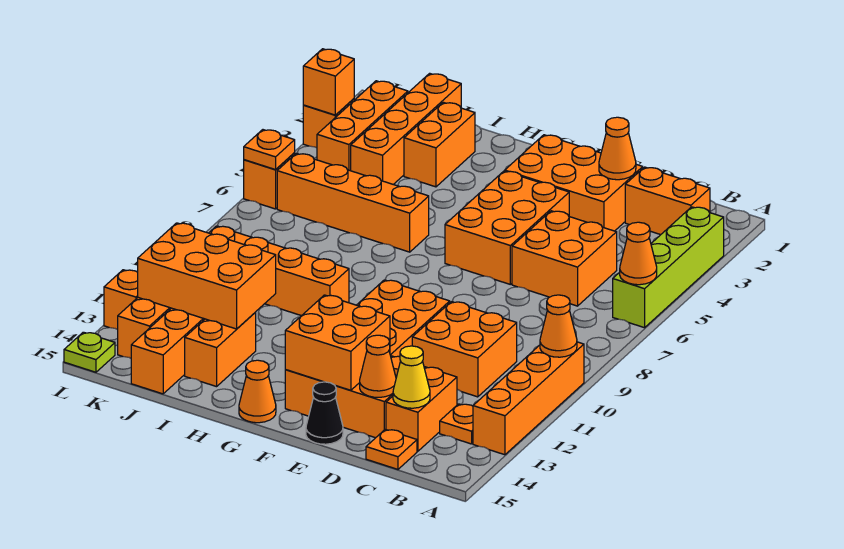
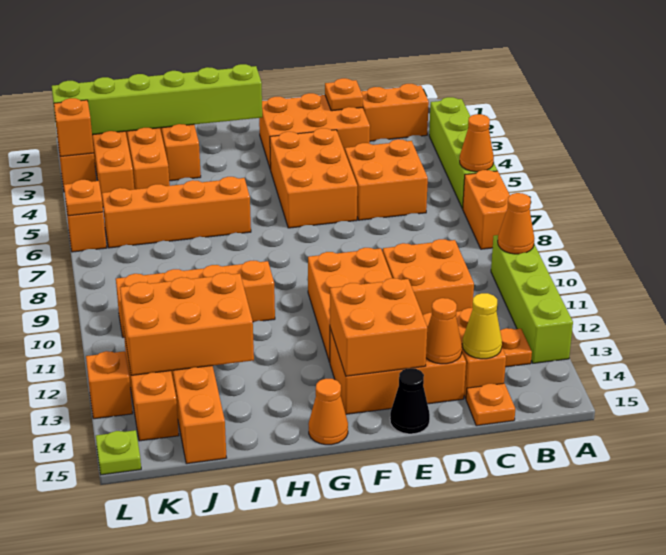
orange 1x4 brick [473,342,584,455] -> lime 1x4 brick [491,235,573,363]
orange 1x1 cone [599,117,636,180] -> orange 1x1 plate [325,78,363,111]
none -> lime 1x6 brick [52,64,262,135]
orange 1x2 brick [185,313,256,387] -> orange 1x2 brick moved to [463,170,510,249]

